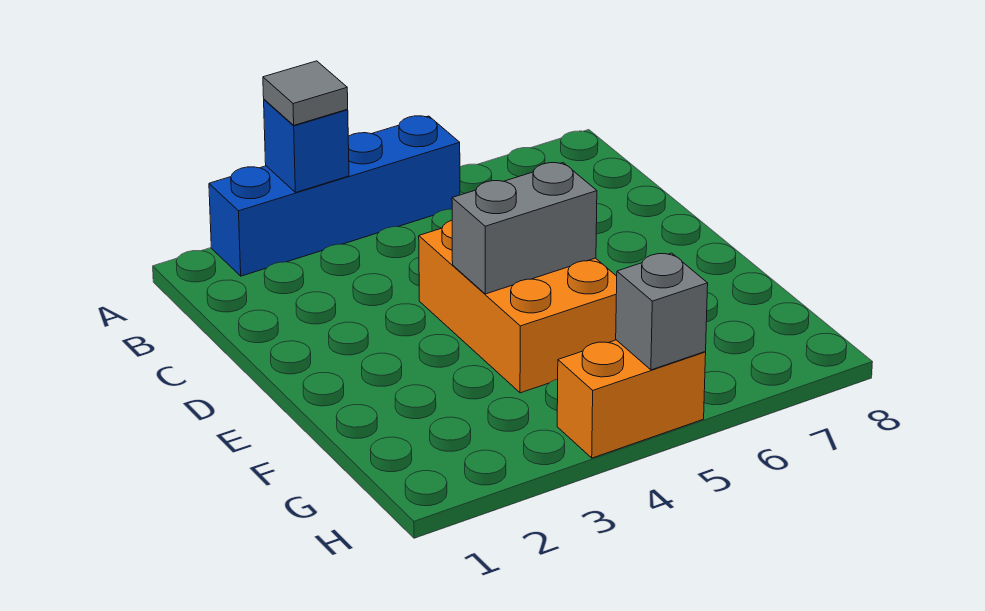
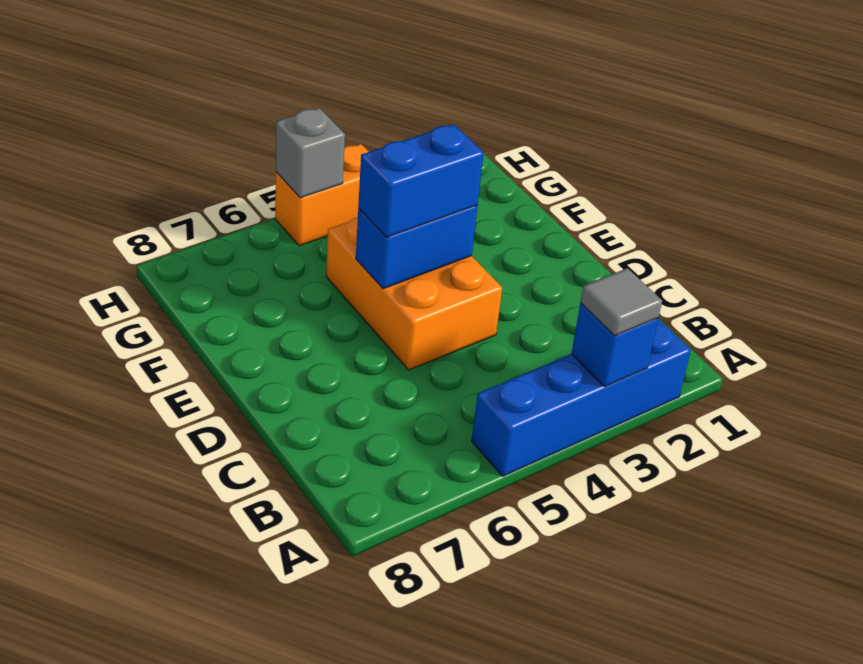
grey 1x2 brick [452,163,597,294] -> blue 1x2 brick [356,206,477,289]
none -> blue 1x2 brick [358,124,484,237]

